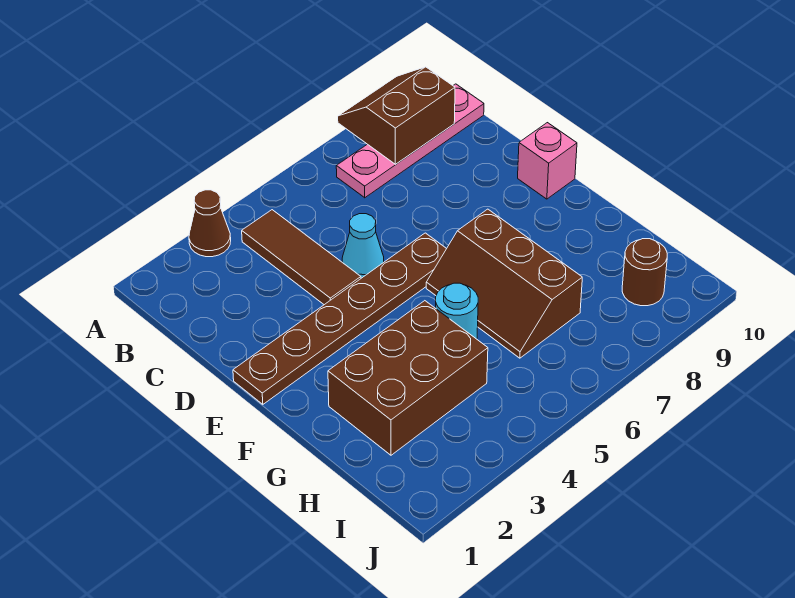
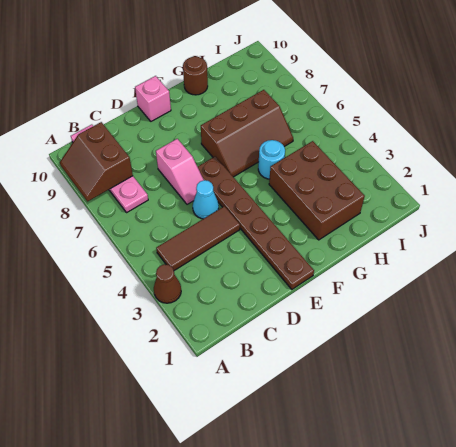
none -> pink 1x2 slope [156,139,204,204]
brown 1x1 round brick [622,239,667,306] -> brown 1x1 round brick moved to [183,56,208,95]

